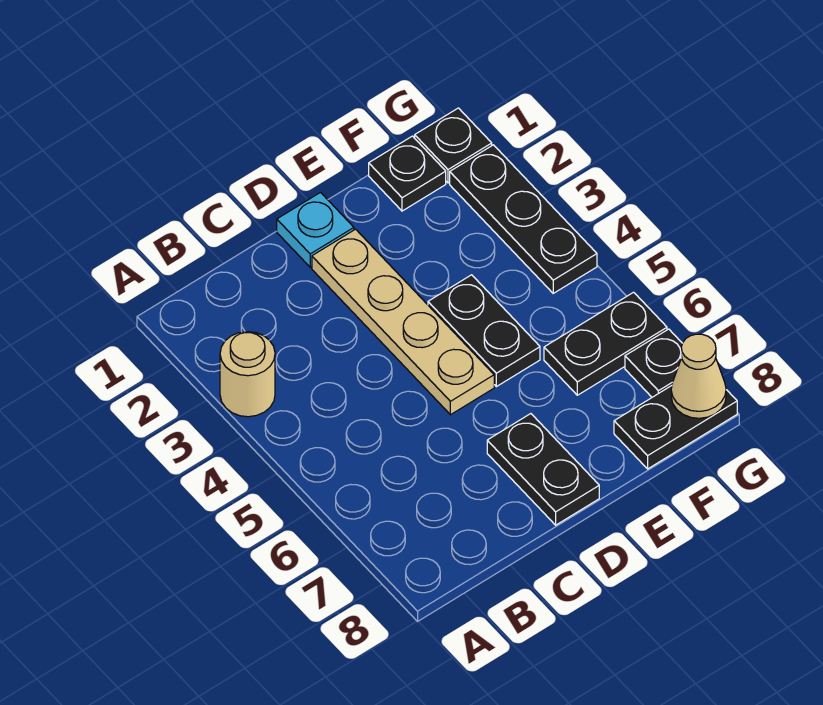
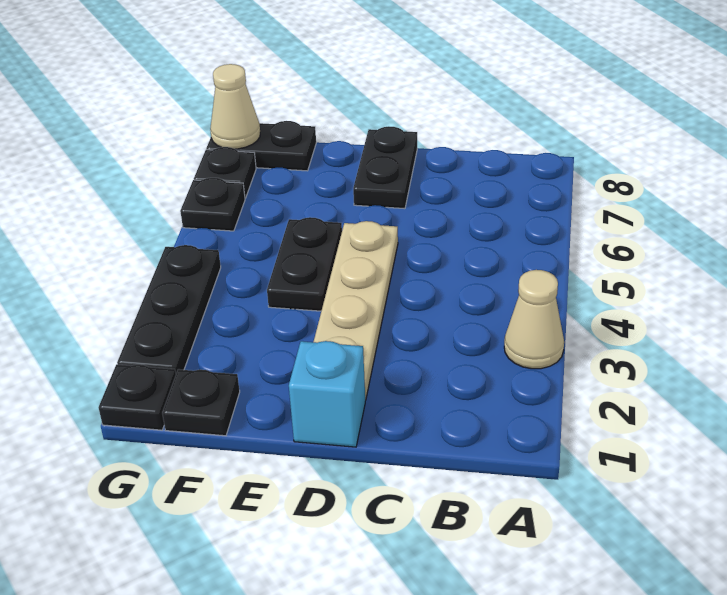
tan 1x1 round brick [220,332,275,417] -> tan 1x1 cone [504,270,564,369]
cyan 1x1 plate [277,193,354,267] -> cyan 1x1 brick [289,341,365,447]
black 1x2 plate [544,292,667,395] -> black 1x1 plate [180,178,245,231]

